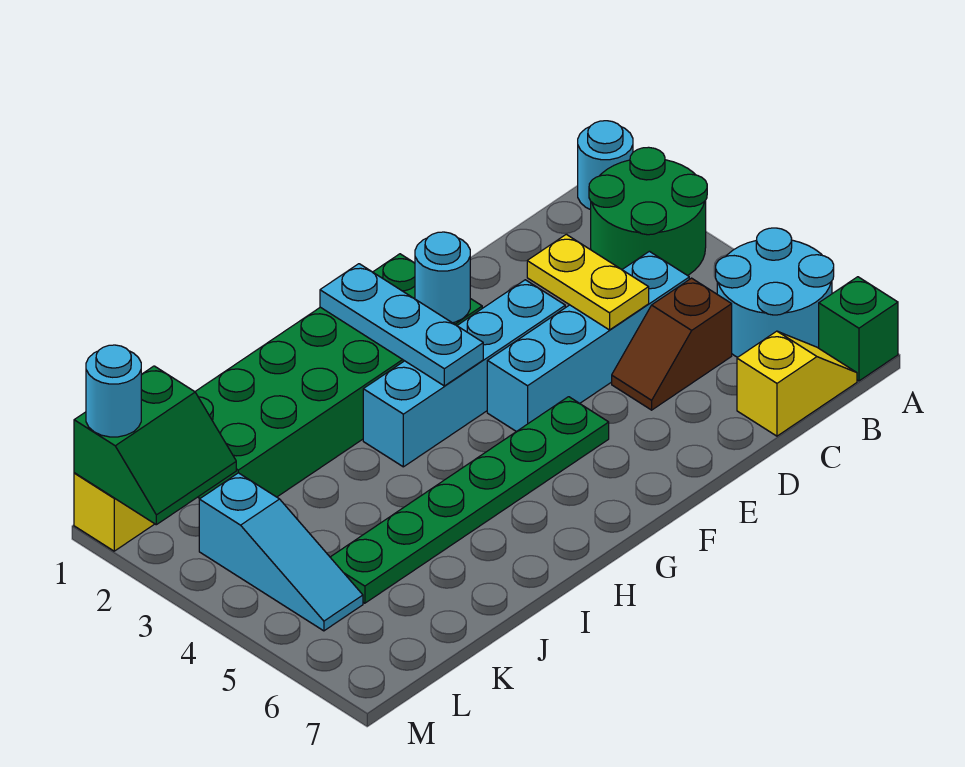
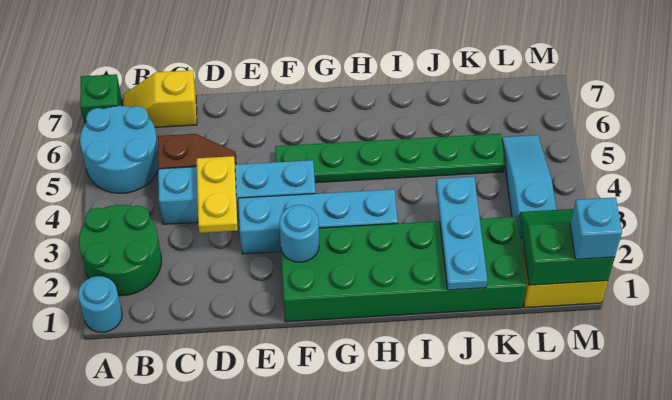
cyan 1x3 plate [320,264,483,386] -> cyan 1x3 plate moved to [436,177,487,290]
cyan 1x1 round brick [86,345,141,437] -> cyan 1x1 brick [570,197,622,259]

